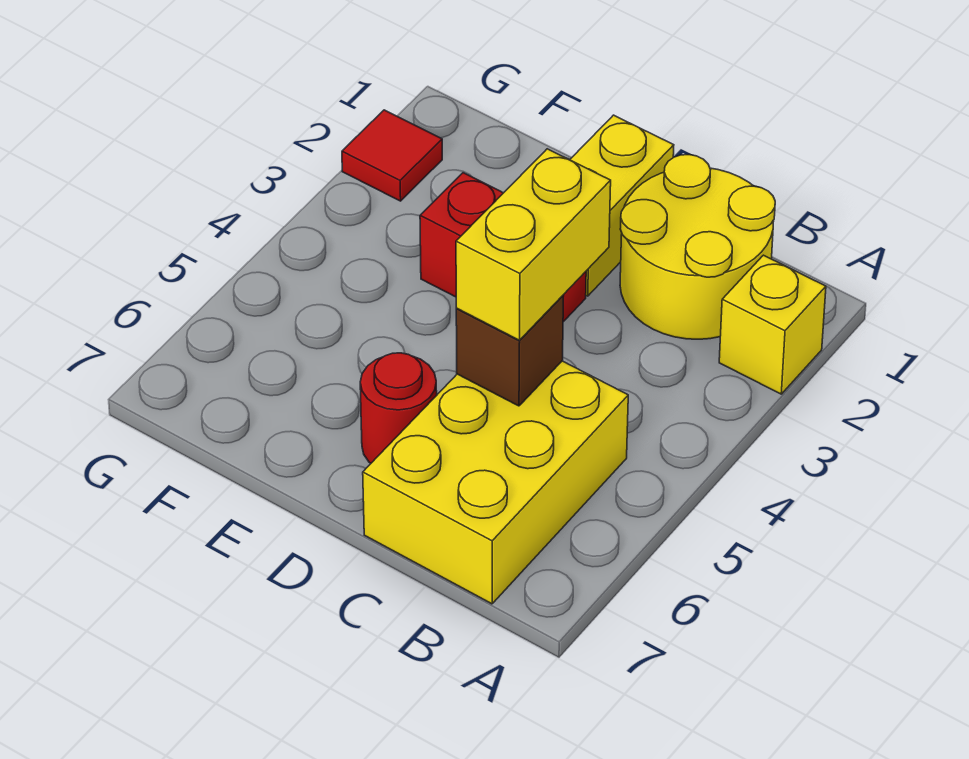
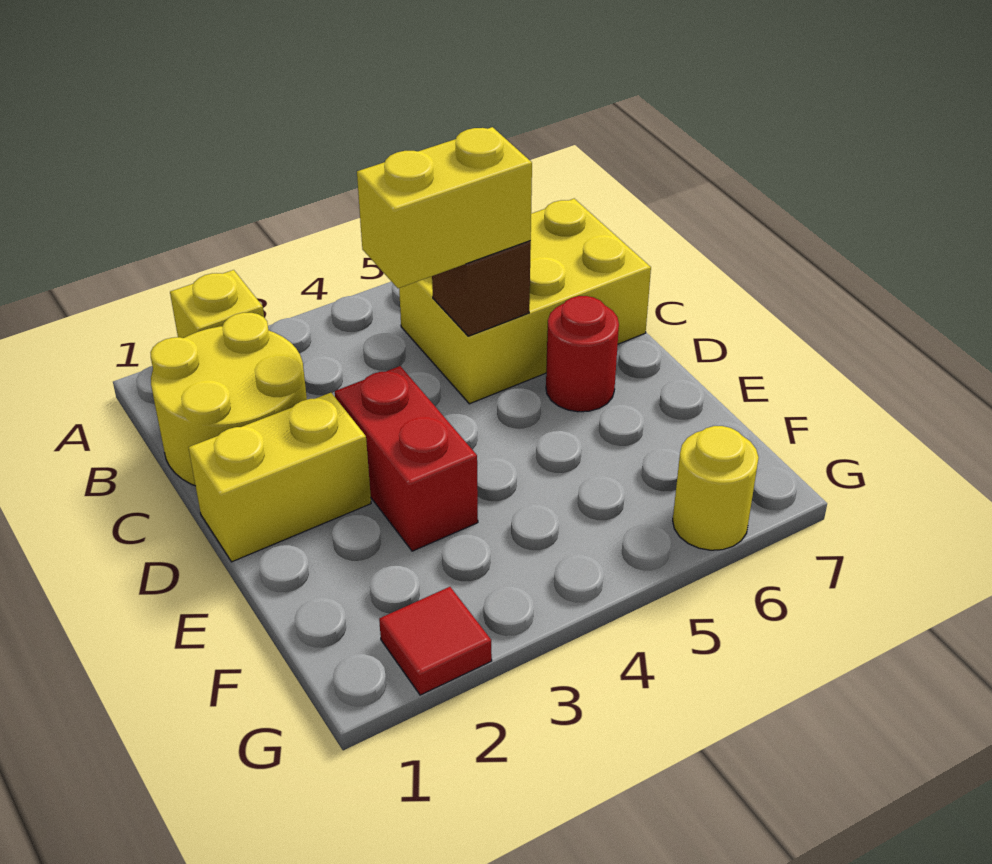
none -> yellow 1x1 round brick [673,426,759,550]

